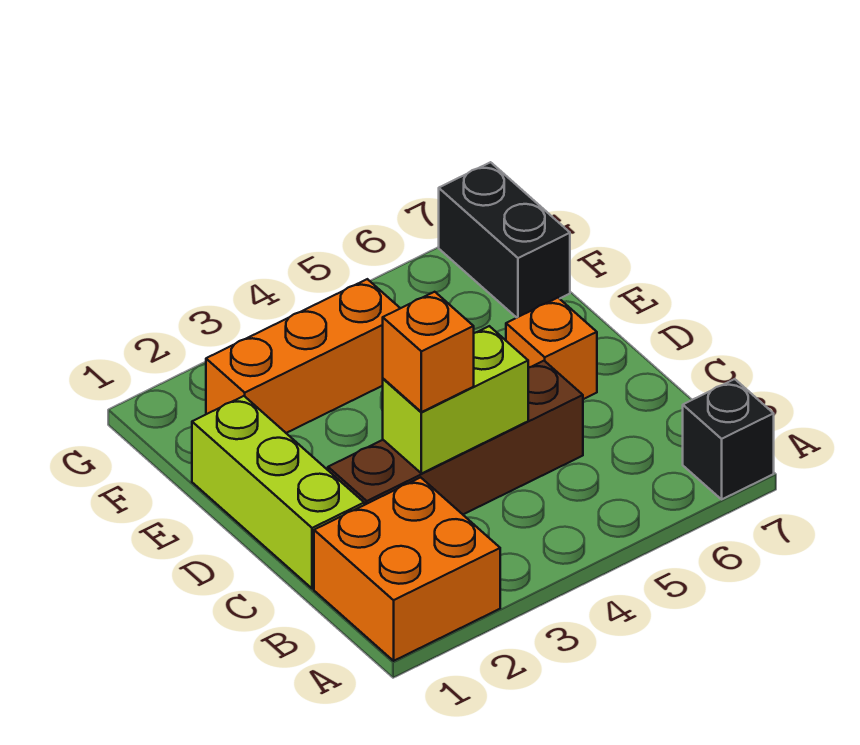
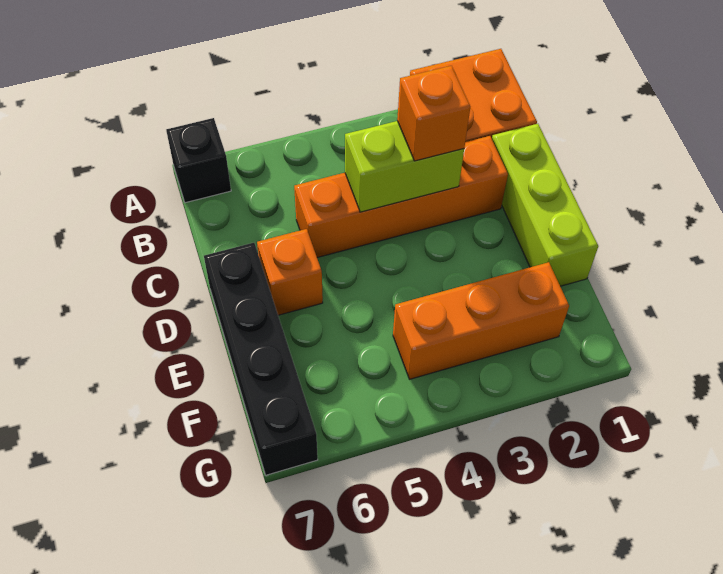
brown 1x4 brick [328,361,583,514] -> orange 1x4 brick [294,136,508,258]
black 1x2 brick [439,162,570,318] -> black 1x4 brick [204,243,318,475]

